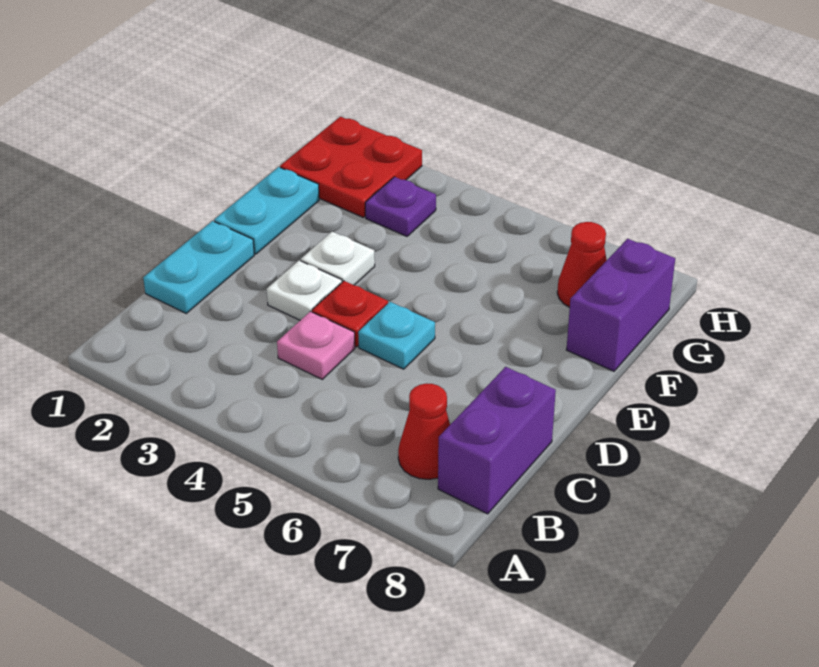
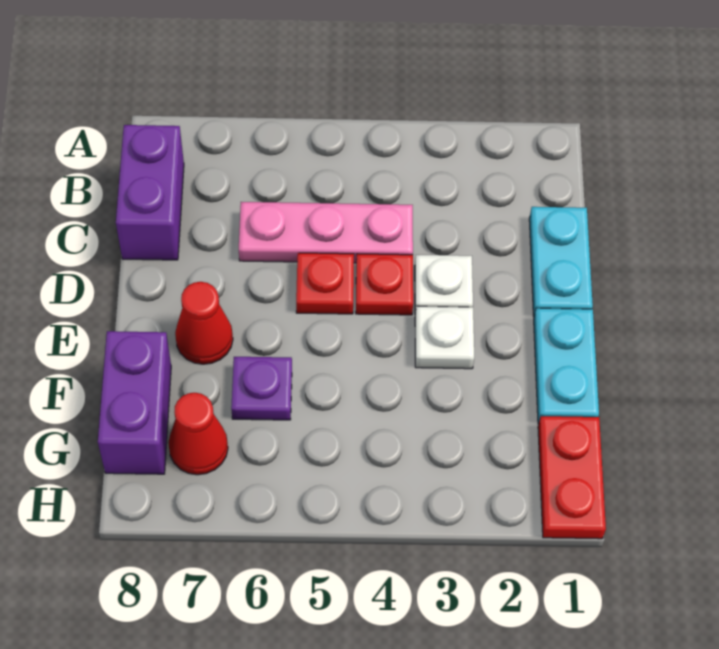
red 1x1 cone [398,384,450,479] -> red 1x1 cone moved to [175,282,233,364]
pink 1x1 plate [277,311,355,379] -> pink 1x3 plate [239,202,413,263]
cyan 1x1 plate [358,302,435,369] -> red 1x1 plate [296,253,354,314]
red 2x2 plate [280,117,422,217] -> red 1x2 plate [538,416,606,539]
purple 1x1 plate [365,177,436,236] -> purple 1x1 plate moved to [231,357,292,420]

